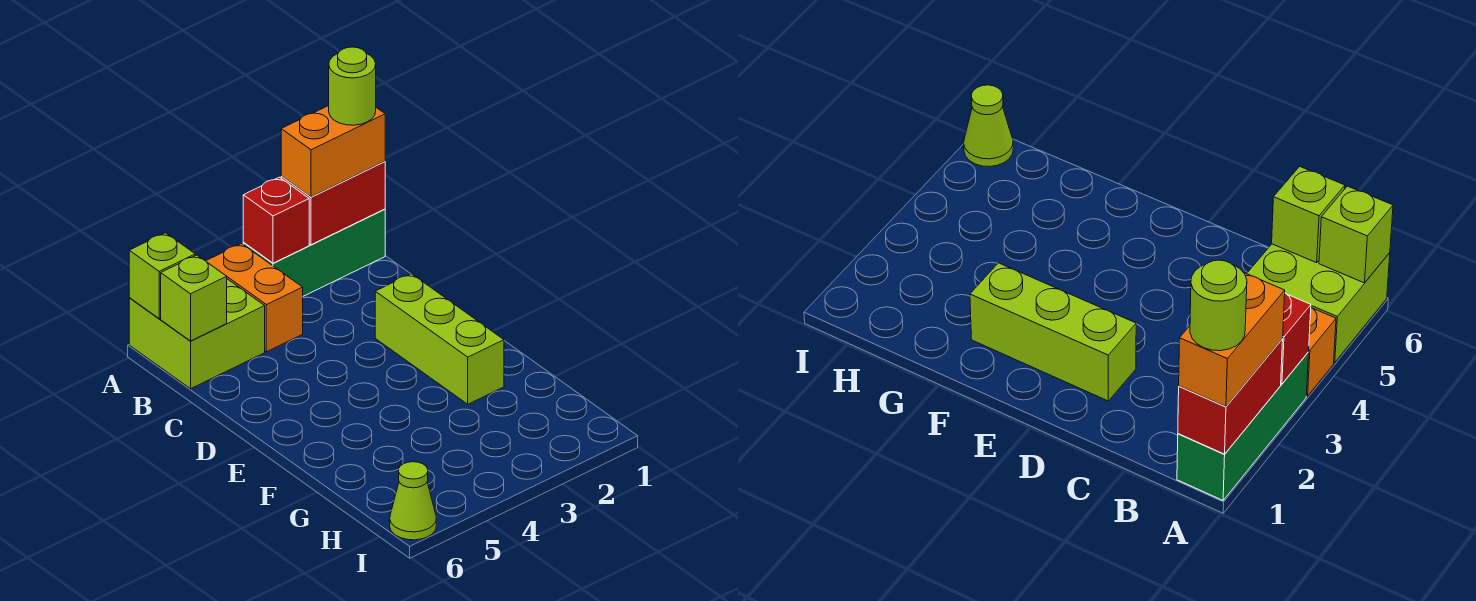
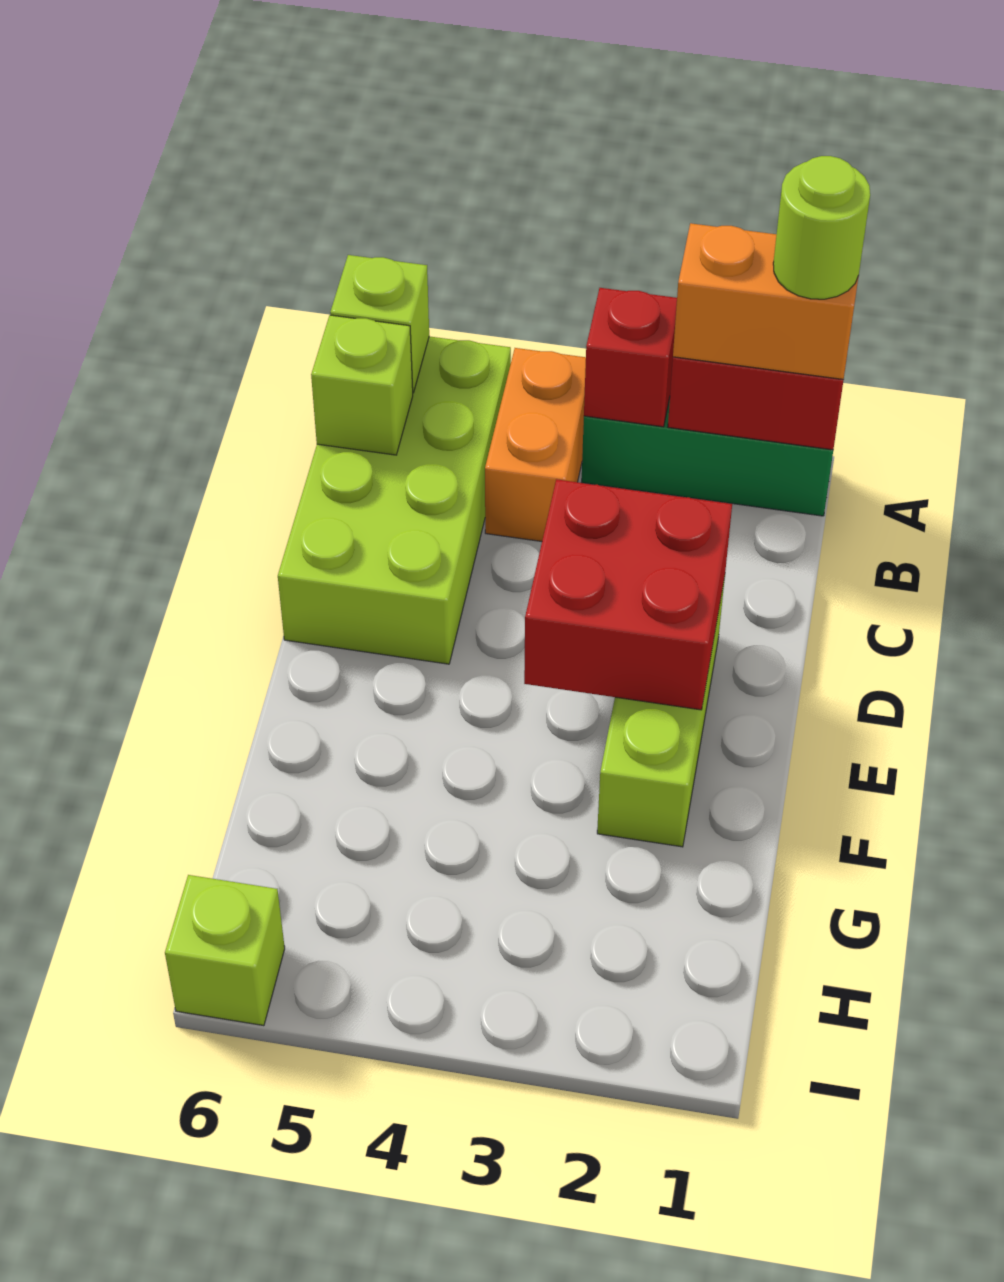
lime 2x2 brick [129,279,265,389] -> lime 2x4 brick [278,336,511,664]
none -> red 2x2 brick [524,479,732,710]
lime 1x1 cone [390,462,436,540] -> lime 1x1 brick [165,875,285,1026]

